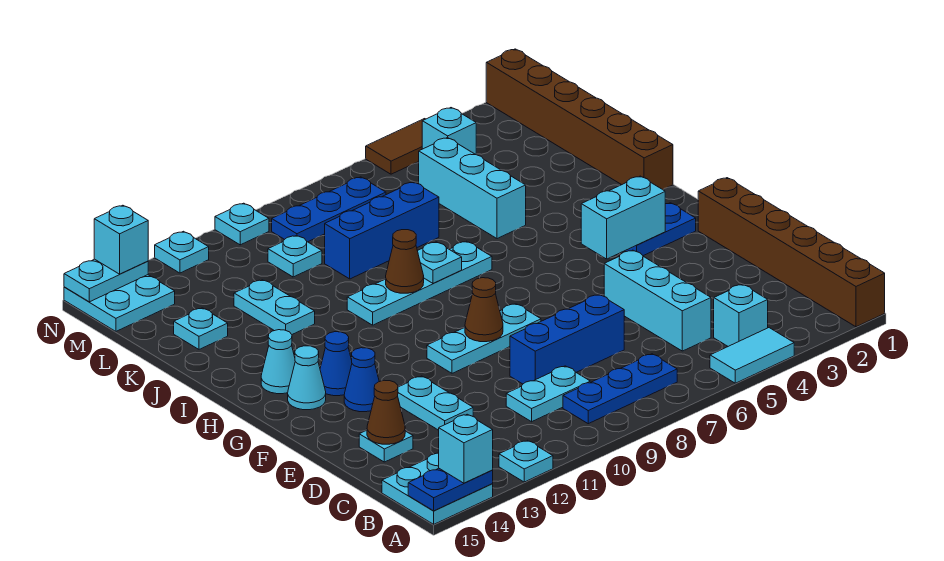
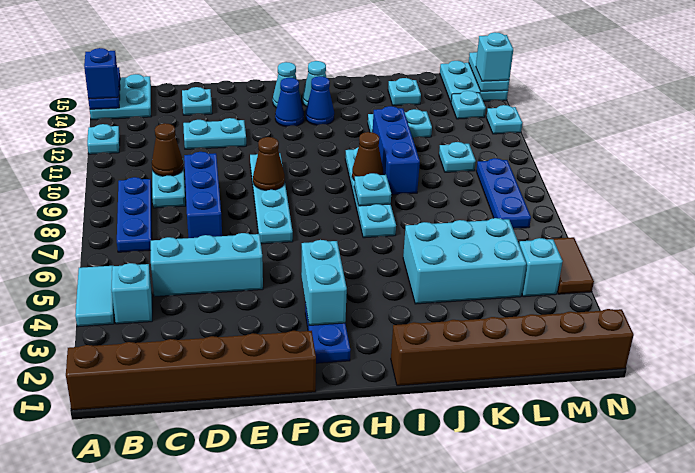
cyan 1x1 brick [439,414,493,483] -> blue 1x1 brick [84,48,119,99]
brown 1x1 cone [367,380,405,444] -> brown 1x1 cone moved to [152,123,184,176]
cyan 1x3 plate [427,304,541,373] -> cyan 1x4 plate [250,153,293,244]
blue 1x1 cone [344,348,379,412] -> blue 1x1 cone moved to [306,76,334,125]
cyan 1x3 brick [419,138,526,239] -> cyan 2x3 brick [403,218,526,304]
blue 1x3 brick [325,182,439,279] -> blue 1x3 brick moved to [373,106,420,195]
cyan 1x1 plate [215,203,269,245] -> cyan 1x1 plate moved to [451,91,486,119]

